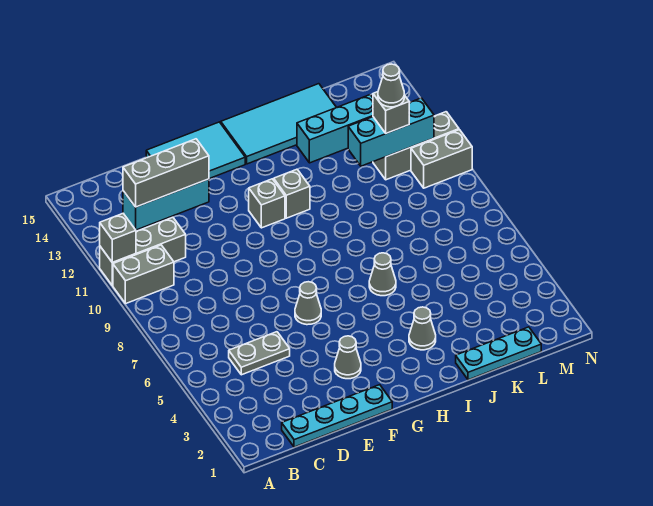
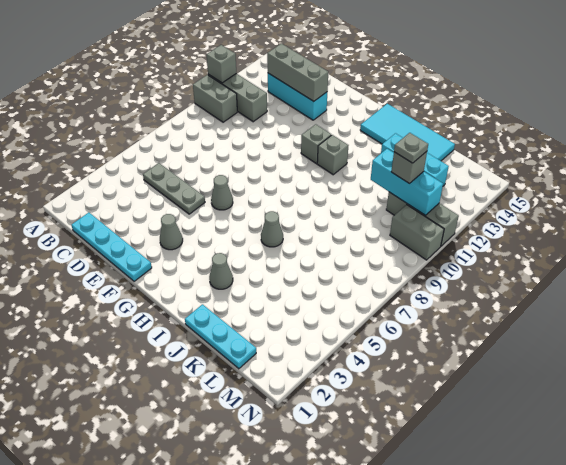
grey 1x2 plate [229,332,290,375] -> grey 1x3 plate [143,163,205,214]
cyan 2x3 tile [146,122,245,179] -> none
grey 1x1 cone [378,64,404,107] -> grey 1x1 plate [394,133,428,163]

